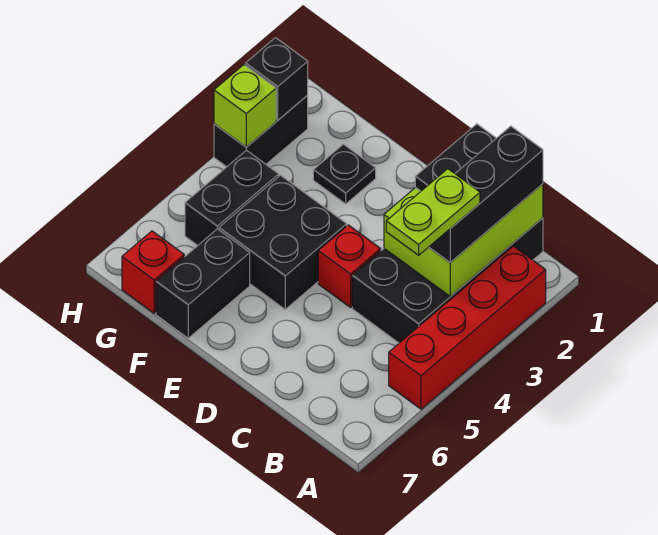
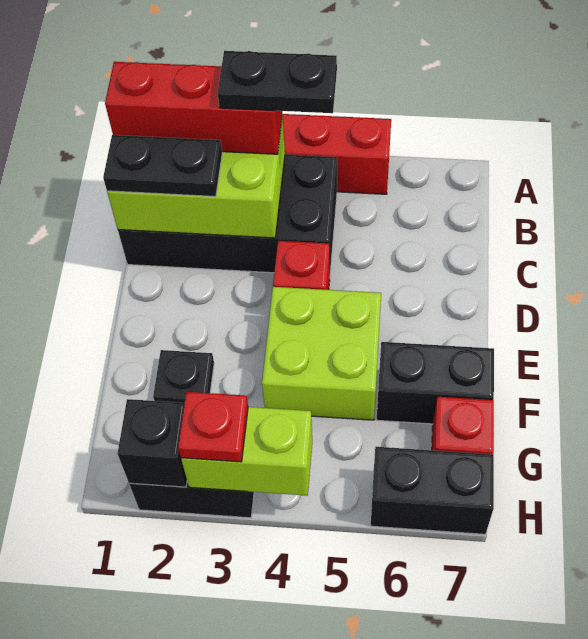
black 1x3 brick [429,126,543,262] -> red 1x3 brick [105,62,282,154]
lime 1x2 plate [386,169,480,255] -> black 1x2 plate [218,51,337,113]
black 2x2 brick [219,175,347,309] -> lime 2x2 brick [262,287,381,420]
black 1x2 brick [185,150,279,246] -> black 1x2 brick moved to [371,447,494,534]
lime 1x1 brick [214,65,276,147] -> lime 1x2 brick [181,407,312,496]
none -> red 1x1 plate [178,392,248,462]

